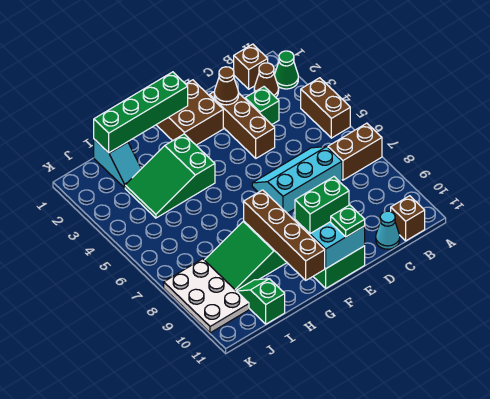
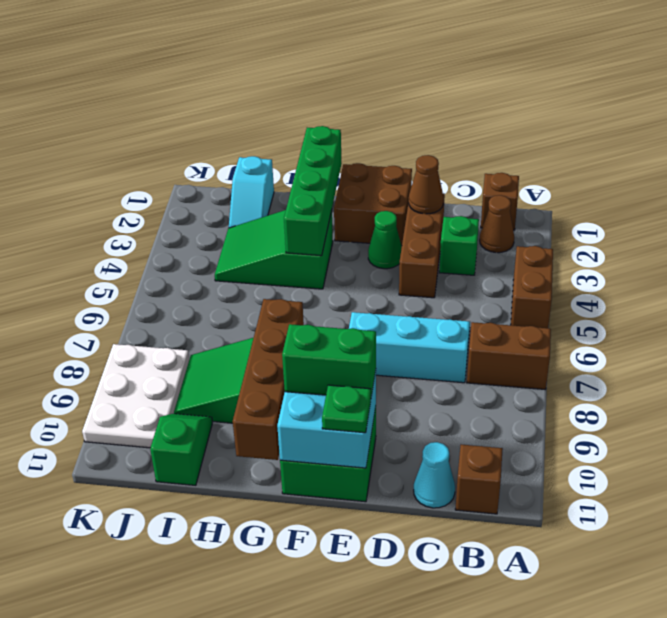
green 1x1 cone [275,51,298,89] -> green 1x1 cone moved to [368,211,402,269]
green 1x4 brick [94,72,188,153] -> green 1x4 brick turned to [284,126,342,256]

